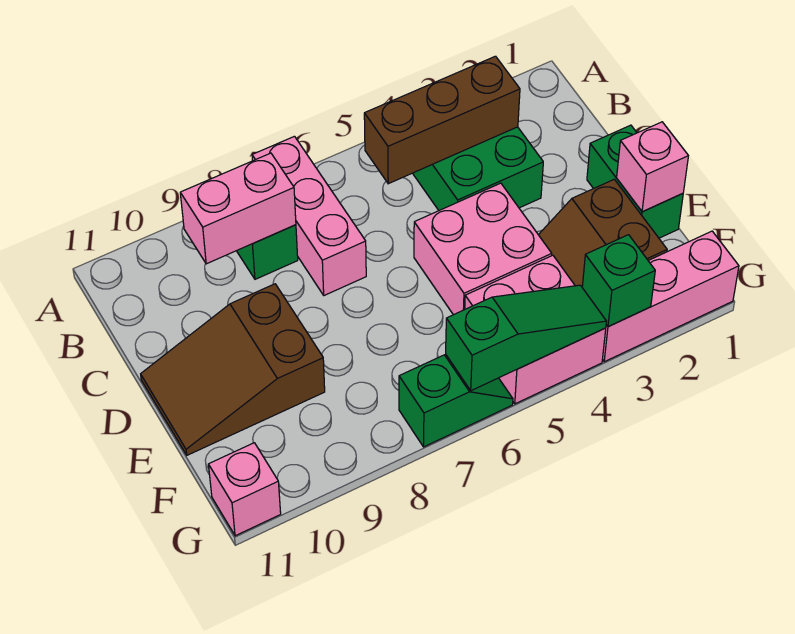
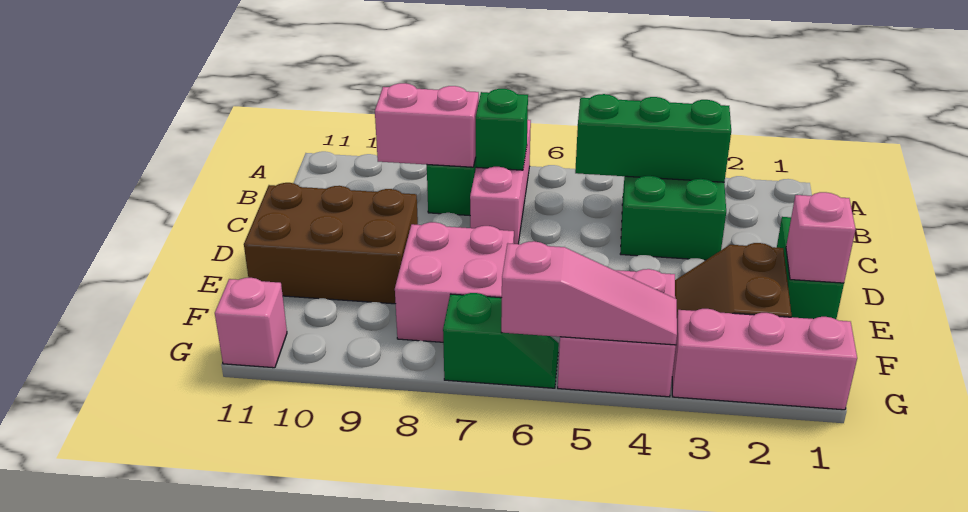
brown 1x3 brick [364,56,520,184] -> green 1x3 brick [575,94,731,182]
pink 2x2 brick [414,183,552,315] -> pink 2x2 brick moved to [395,222,514,342]
brown 2x3 slope [141,284,325,455] -> brown 2x3 brick [244,183,418,304]
green 1x1 brick [582,235,655,326] -> green 1x1 brick moved to [476,89,528,170]
green 1x3 slope [446,285,607,391] -> pink 1x3 slope [501,241,677,345]

